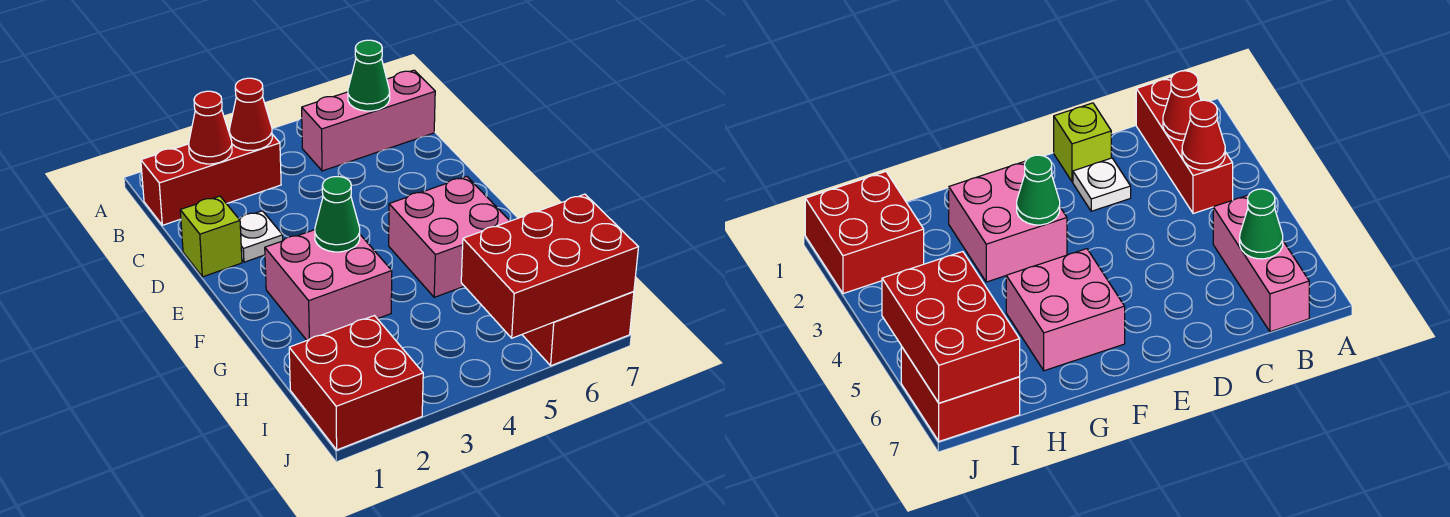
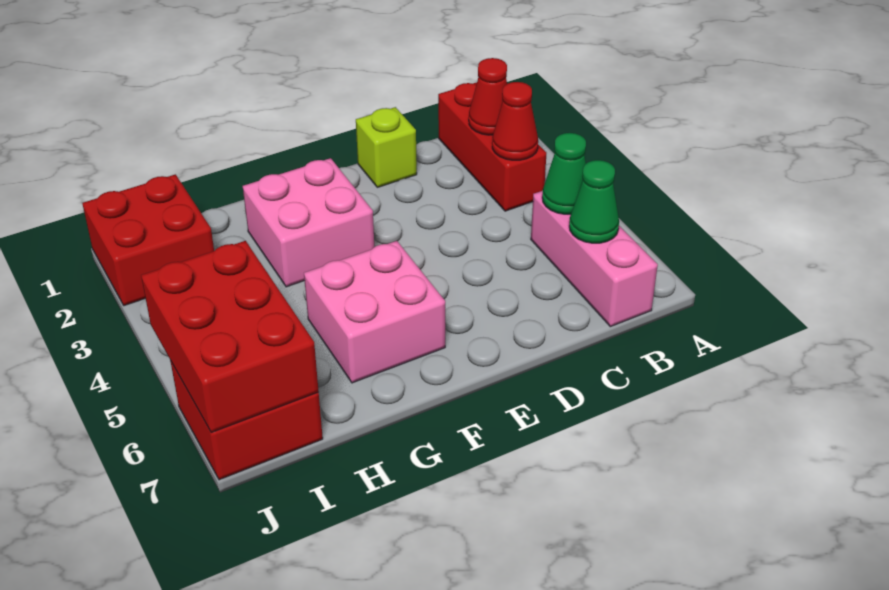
white 1x1 plate [239,211,283,262] -> none
green 1x1 cone [315,177,360,252] -> green 1x1 cone moved to [542,133,586,214]

